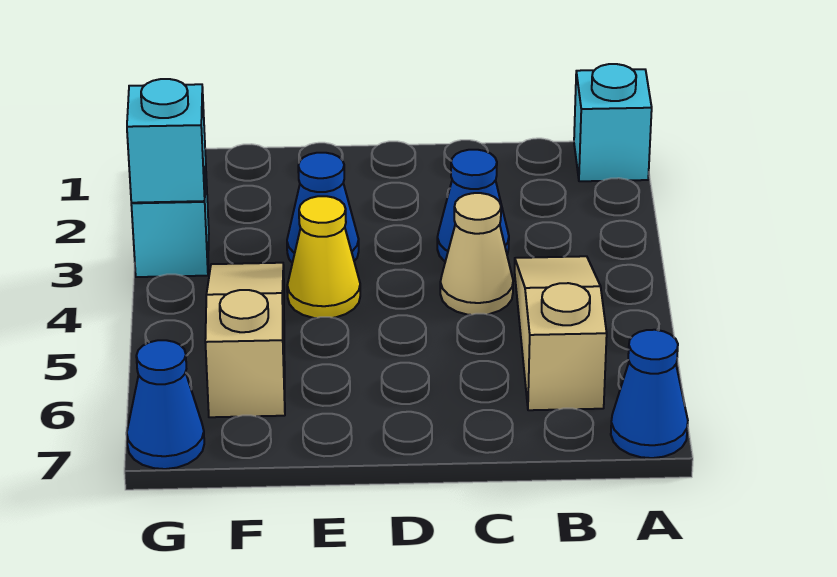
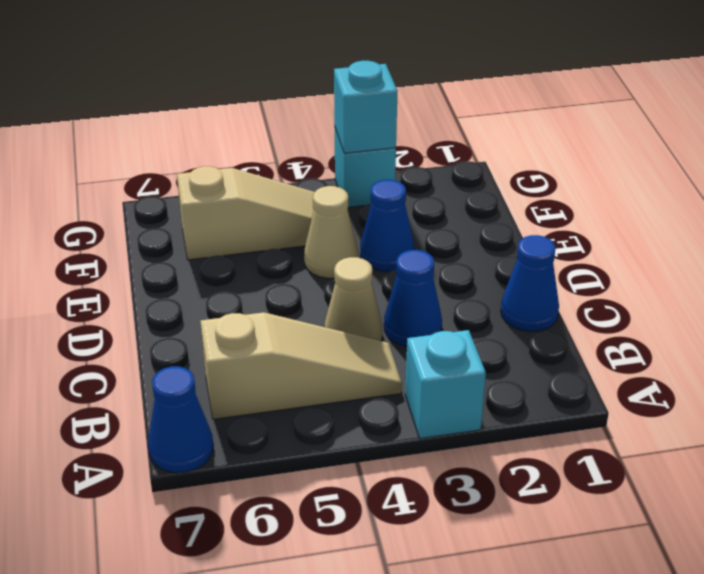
cyan 1x1 brick [574,64,652,181] -> cyan 1x1 brick moved to [405,330,486,439]
yellow 1x1 cone [287,196,360,318] -> tan 1x1 cone [304,186,358,278]
blue 1x1 cone [127,340,204,469] -> blue 1x1 cone moved to [501,235,559,331]

